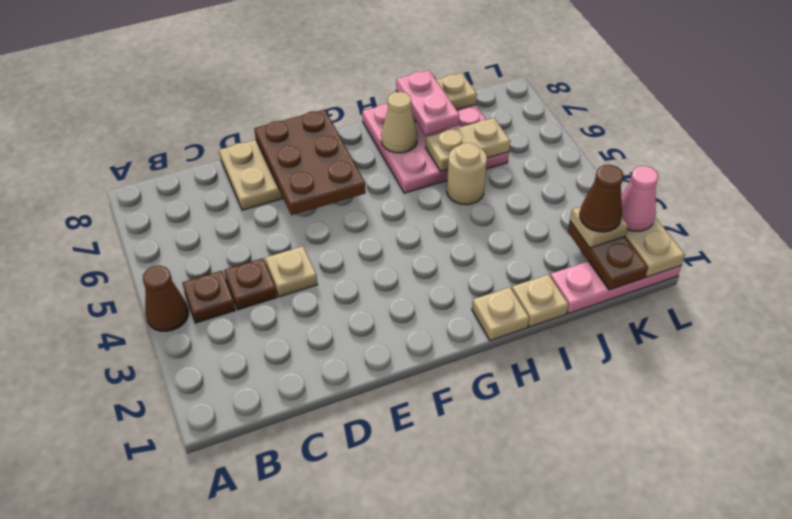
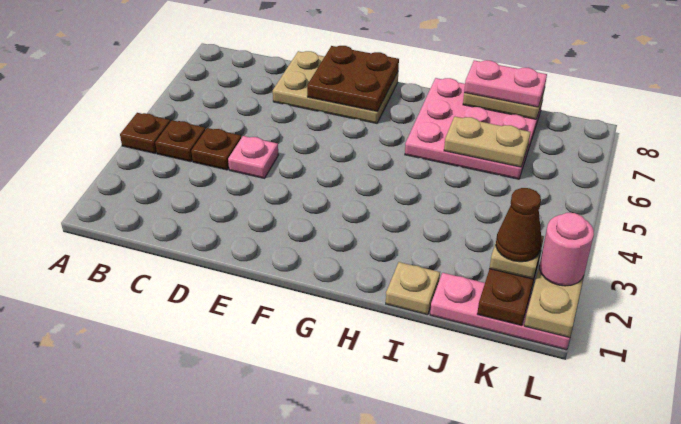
brown 1x1 cone [143,266,189,331] -> brown 1x1 plate [120,113,170,153]
tan 1x1 plate [265,246,318,297] -> pink 1x1 plate [228,136,278,178]
brown 2x3 plate [254,109,366,215] -> brown 2x2 plate [307,46,399,111]
tan 1x1 plate [472,287,529,341] -> none
tan 1x1 cone [381,92,418,153] -> none
tan 1x1 round brick [447,143,487,205] -> none
pink 1x2 plate [396,70,459,135] -> pink 1x2 plate turned to [464,60,547,107]
pink 1x1 cone [621,166,659,231] -> pink 1x1 round brick [540,213,594,286]

